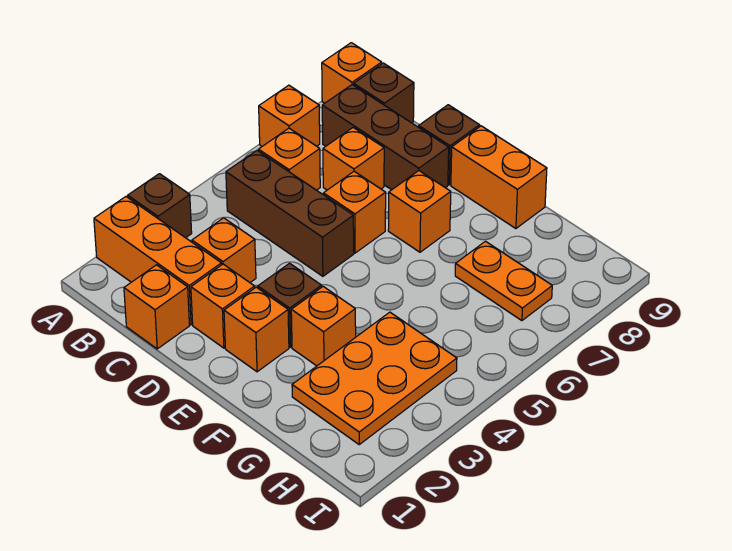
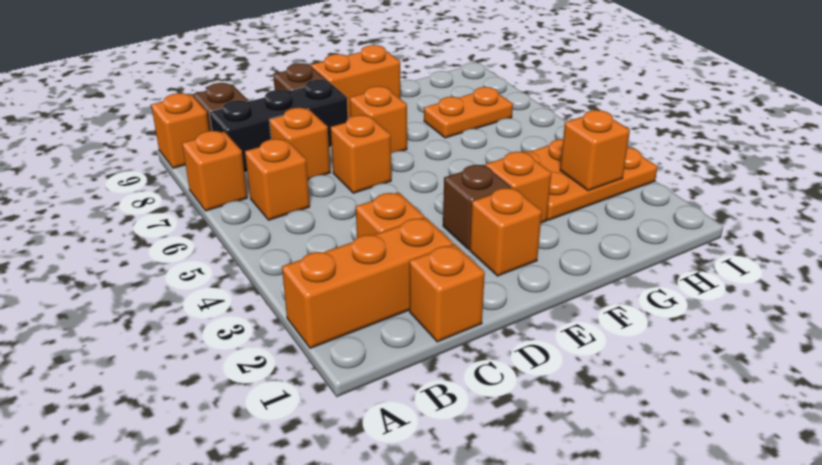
brown 1x1 brick [128,174,192,238] -> none
brown 1x3 brick [226,150,354,276] -> none
brown 1x3 brick [322,85,449,190] -> black 1x3 brick [209,80,348,173]
orange 1x1 brick [191,264,255,348] -> orange 1x1 brick moved to [560,110,630,191]
orange 2x3 plate [292,312,457,444] -> orange 2x3 plate turned to [521,139,658,220]

